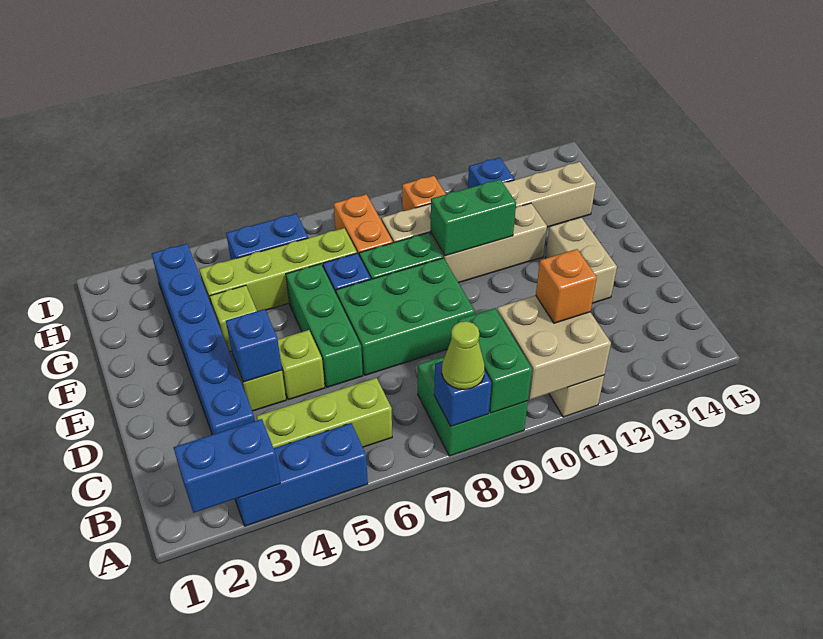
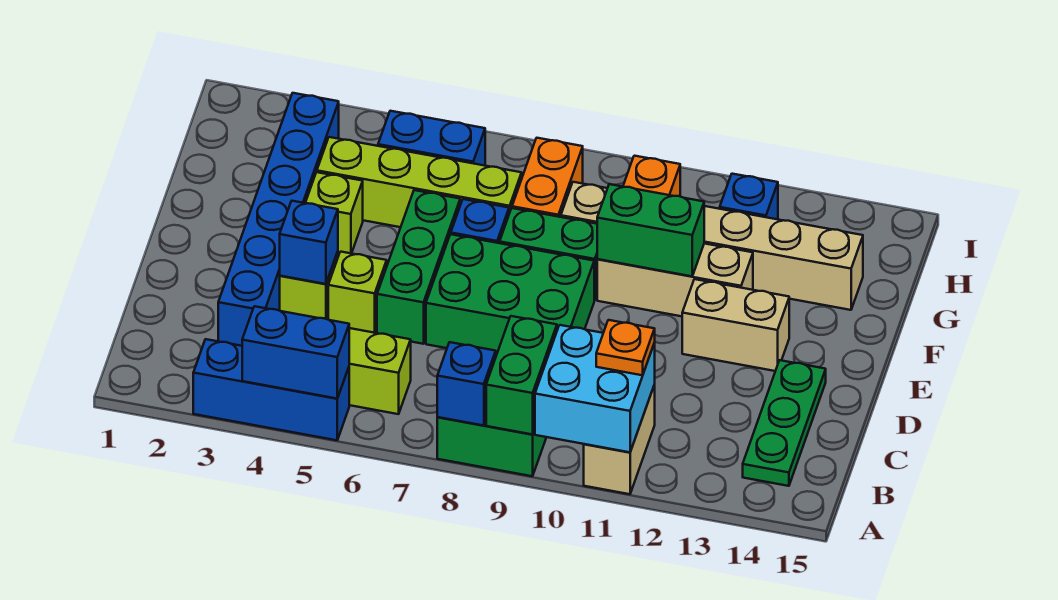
blue 1x2 brick [174,419,280,513] -> blue 1x2 brick moved to [242,306,349,398]
lime 1x1 cone [442,321,485,389] -> none
tan 2x2 brick [497,295,611,400] -> cyan 2x2 brick [535,325,655,452]
orange 1x1 brick [536,249,597,323] -> orange 1x1 plate [596,320,655,375]
none -> green 1x3 plate [743,360,826,486]
tan 1x2 brick [546,217,617,303] -> tan 1x2 brick turned to [682,279,789,371]

